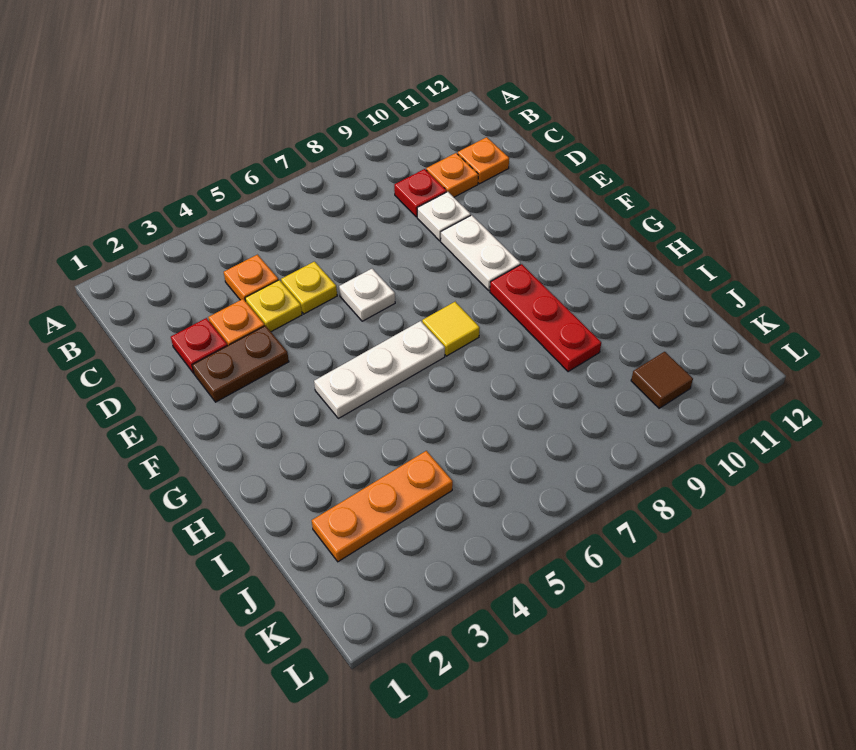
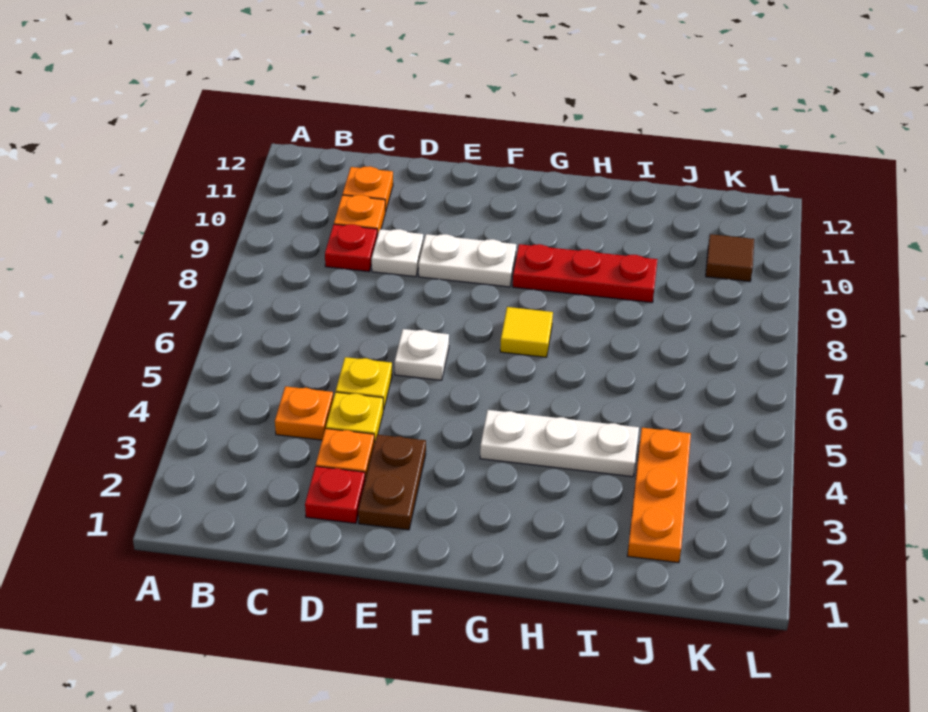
white 1x3 plate [314,321,445,418] -> white 1x3 plate turned to [480,410,639,477]

